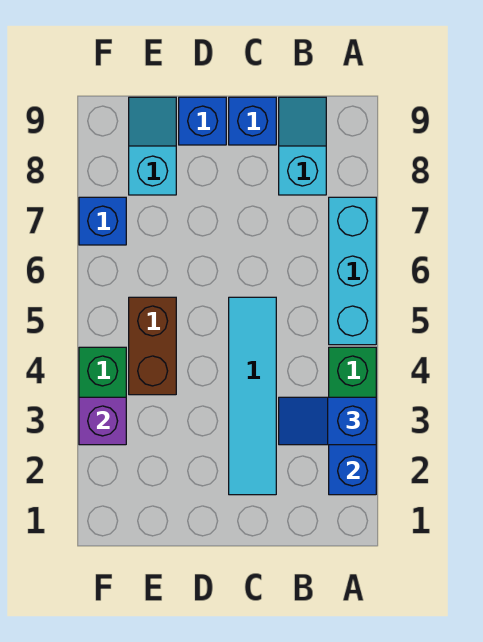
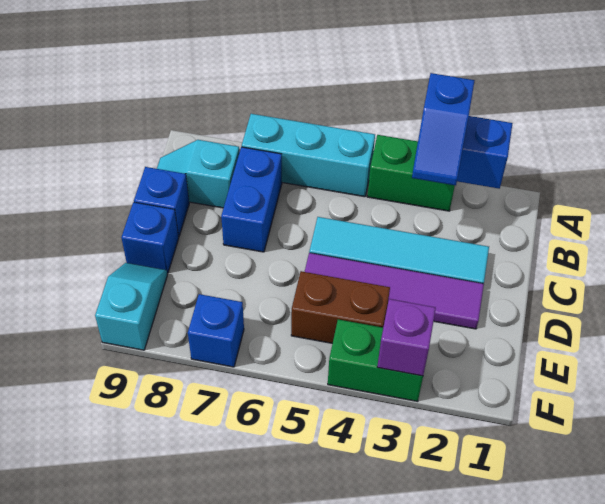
none -> blue 1x2 brick [221,147,282,252]
none -> purple 1x4 tile [305,253,484,329]
cyan 1x2 slope [129,97,176,195] -> cyan 1x2 slope turned to [95,263,167,350]

